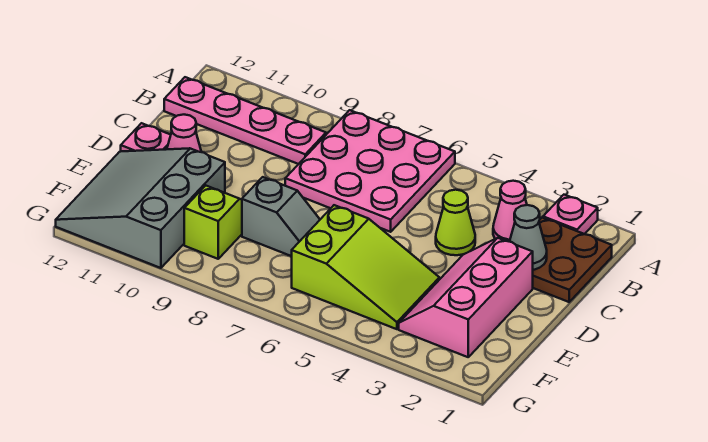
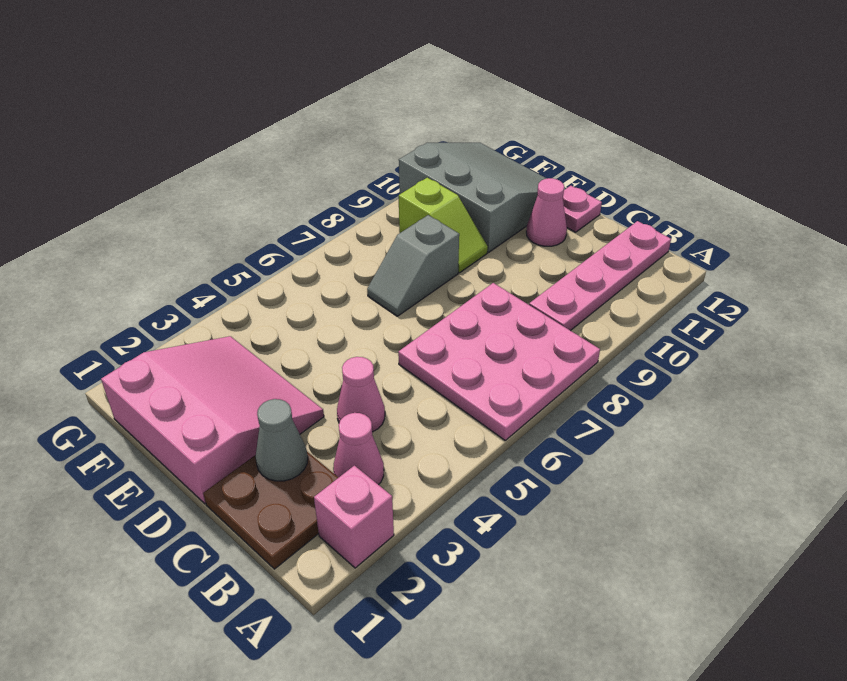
pink 1x1 plate [543,195,598,234] -> pink 1x1 brick [314,466,394,568]
lime 1x1 cone [436,190,475,255] -> pink 1x1 cone [337,357,385,432]
pink 2x3 slope [399,238,533,357] -> pink 3x3 slope [101,336,324,504]
lime 2x3 slope [292,205,439,329] -> none

